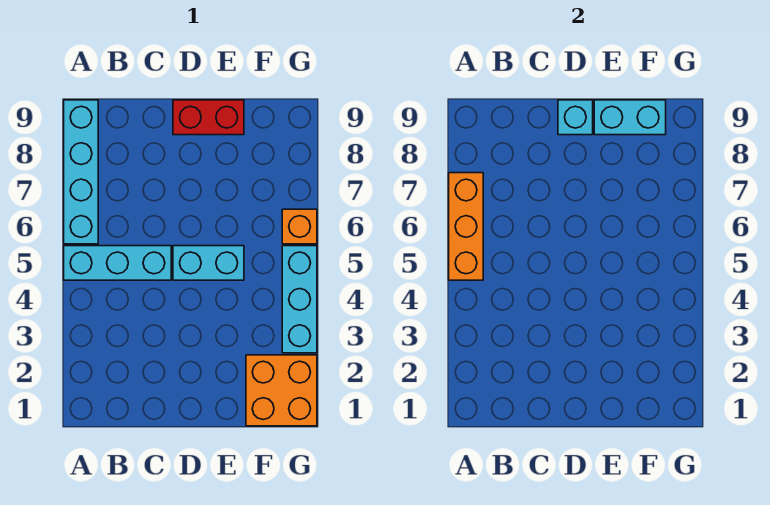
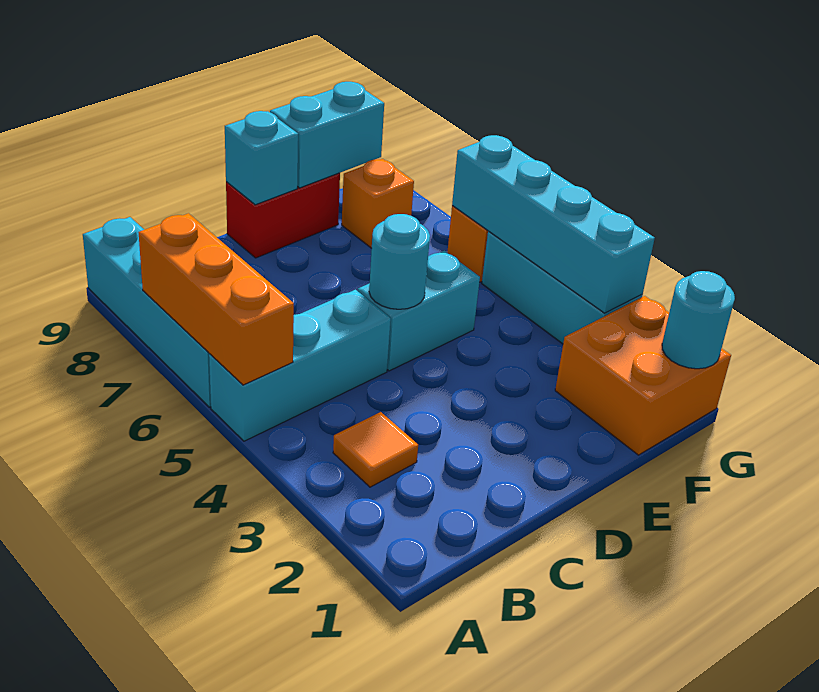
none -> orange 1x1 tile [333,412,418,487]
none -> cyan 1x1 round brick [369,214,430,309]
none -> orange 1x1 brick [342,159,414,248]
none -> cyan 1x1 round brick [662,271,735,369]
none -> cyan 1x4 brick [452,135,655,313]

